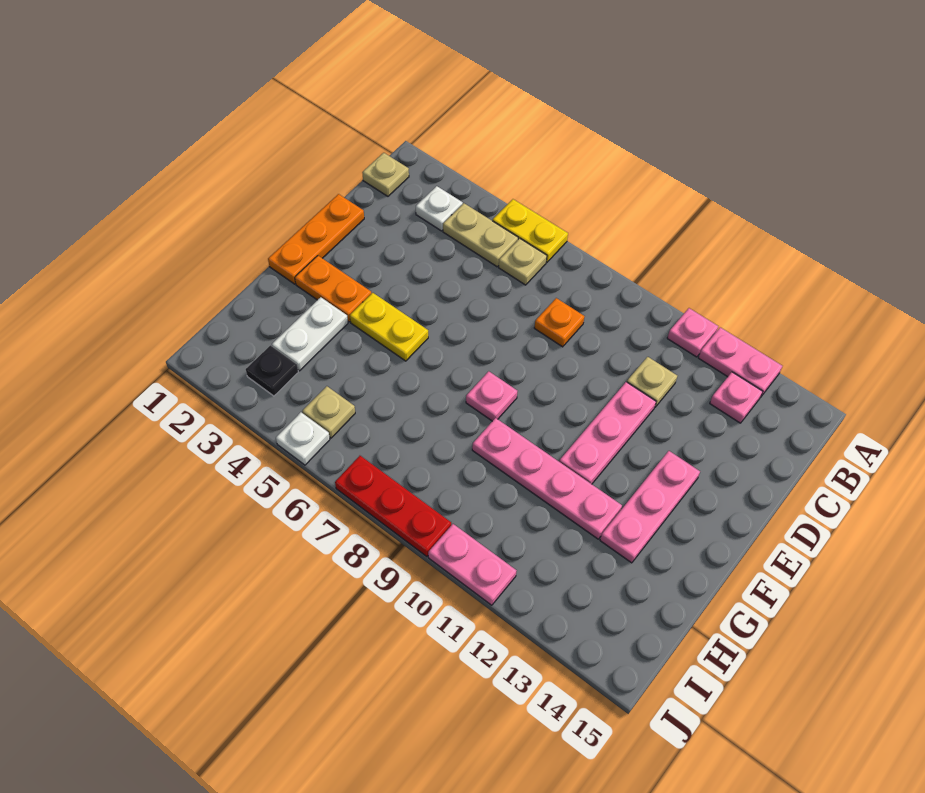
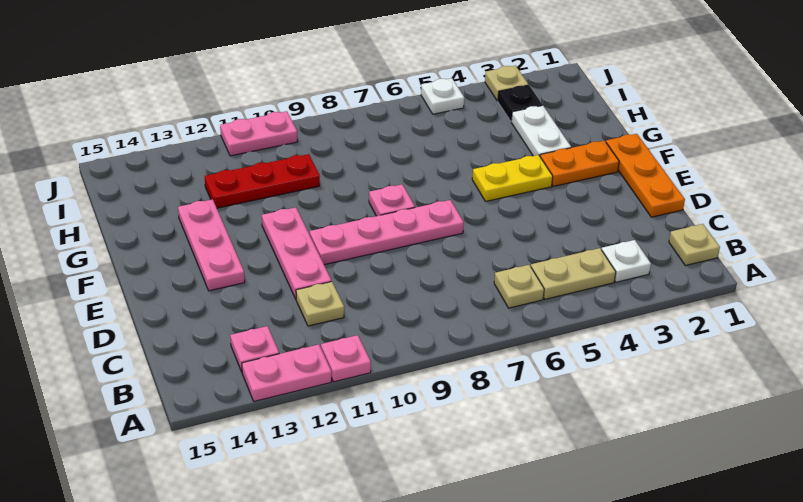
yellow 1x2 plate [493,199,568,262] -> none
orange 1x1 plate [534,298,584,347] -> none
pink 1x4 plate [472,418,622,539] -> pink 1x4 plate moved to [310,200,464,265]
tan 1x1 plate [302,386,355,438] -> tan 1x1 plate moved to [485,66,529,101]
red 1x3 plate [335,456,451,557] -> red 1x3 plate moved to [205,154,320,208]

